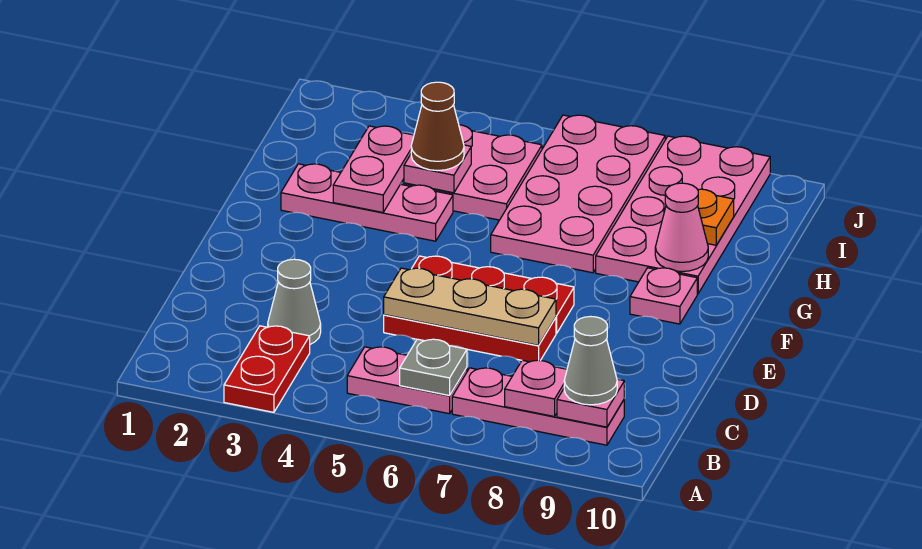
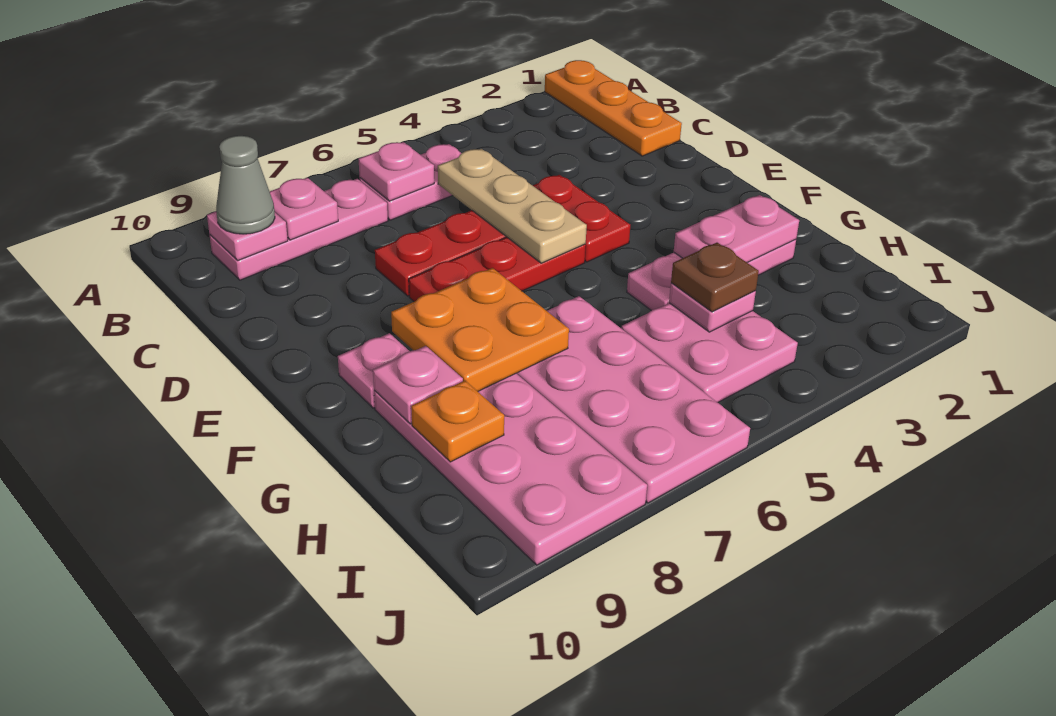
none -> orange 1x3 plate [545,60,682,156]
red 1x2 plate [224,326,310,412] -> red 1x2 plate moved to [533,175,630,262]
grey 1x1 plate [400,339,467,396] -> pink 1x1 plate [359,142,434,201]
grey 1x1 cone [268,259,321,344] -> none
tan 1x3 plate [384,268,556,345] -> tan 1x3 plate turned to [438,149,587,263]
none -> orange 2x2 plate [391,268,569,391]
pink 1x2 plate [333,126,414,212] -> pink 1x2 plate turned to [674,195,799,262]
pink 1x1 cone [655,183,708,272] -> pink 1x1 plate [373,346,463,424]
brown 1x1 cone [411,82,464,171] -> brown 1x1 plate [671,243,759,312]

